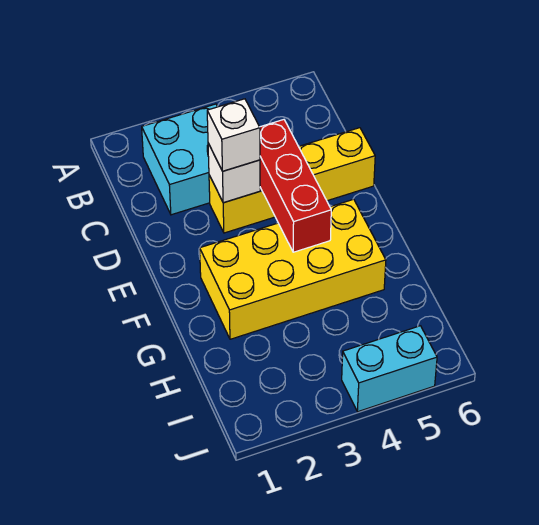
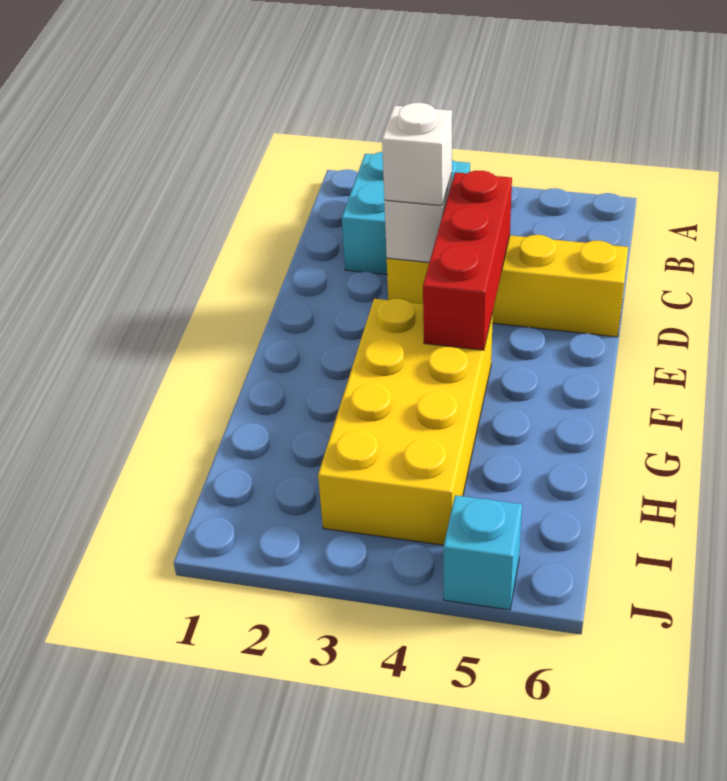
yellow 2x4 brick [200,199,386,339] -> yellow 2x4 brick turned to [318,299,493,545]
cyan 1x2 brick [342,326,437,412] -> cyan 1x1 brick [444,495,522,610]

